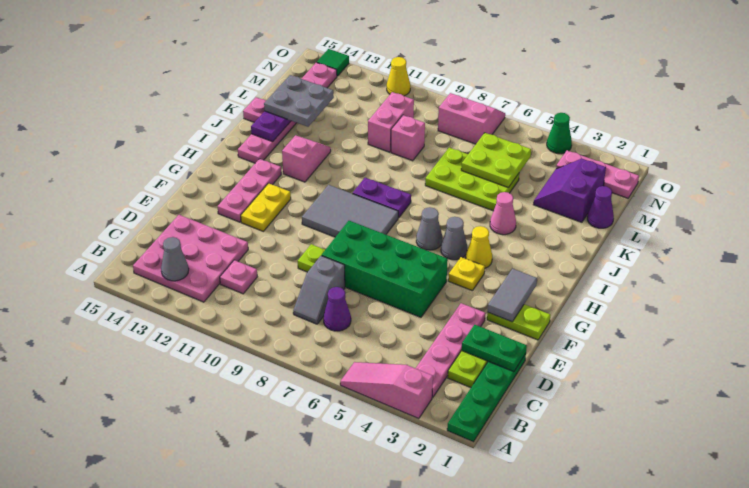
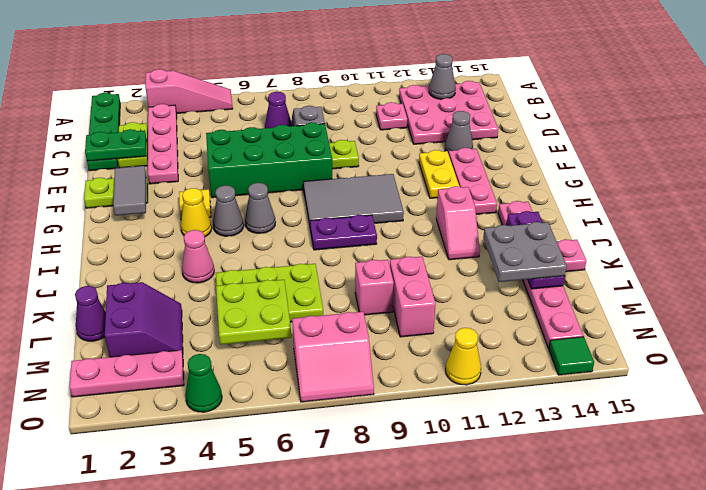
none -> grey 1x1 cone [445,111,473,154]

